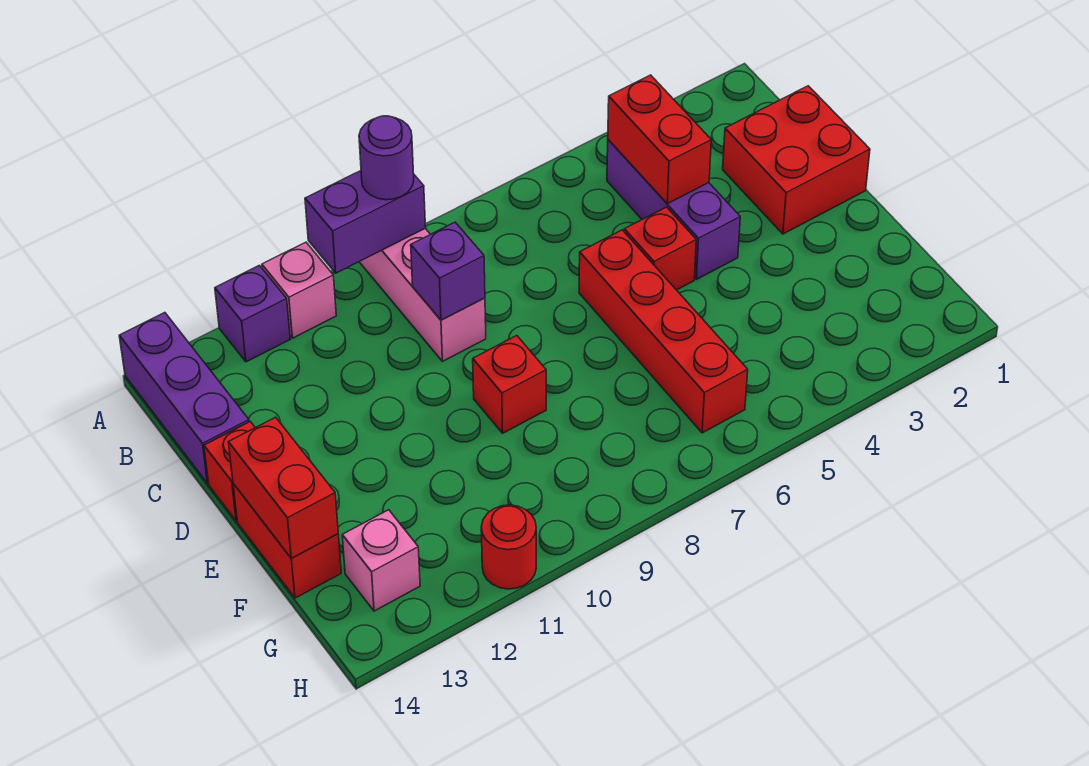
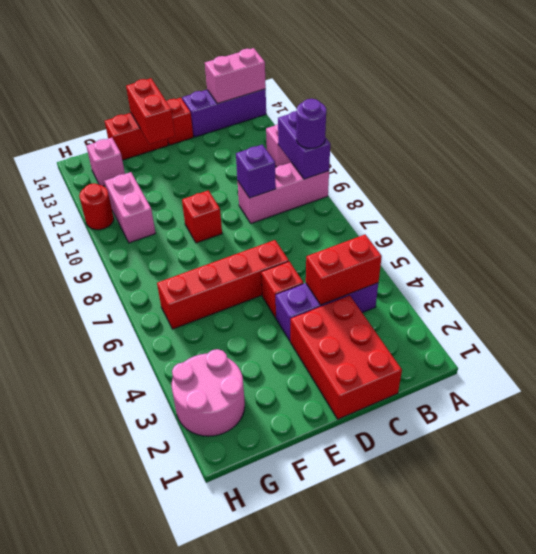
purple 1x1 brick [215,265,290,362] -> none
none -> pink 1x2 brick [205,48,266,104]
red 2x2 brick [723,86,870,234] -> red 2x3 brick [291,295,402,419]
red 1x2 brick [228,417,338,558] -> red 1x2 brick turned to [126,78,175,144]
none -> pink 2x2 round brick [172,349,245,436]
none -> pink 1x2 brick [105,172,156,243]

